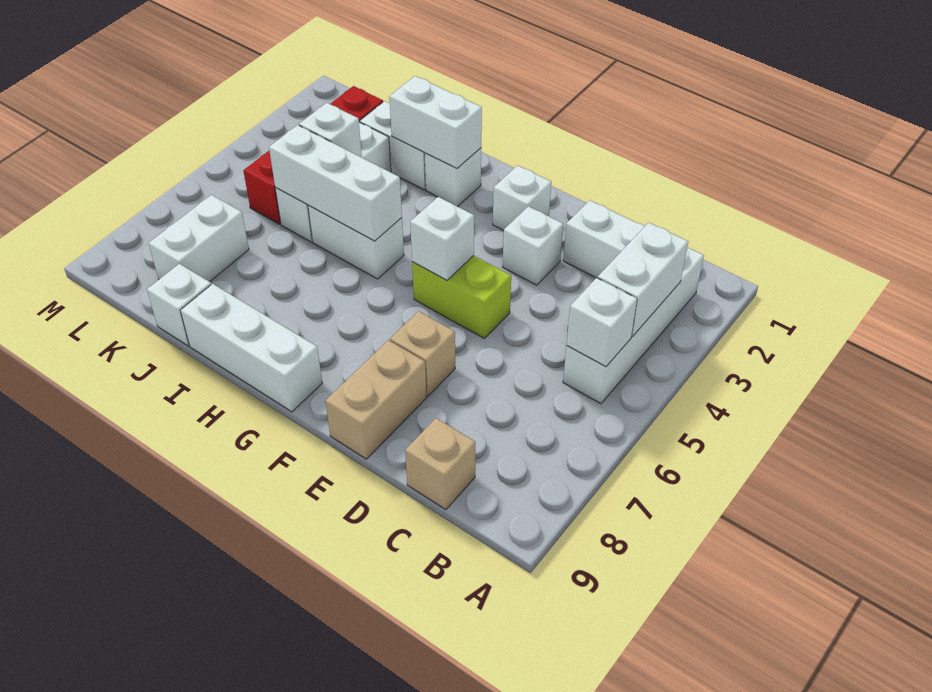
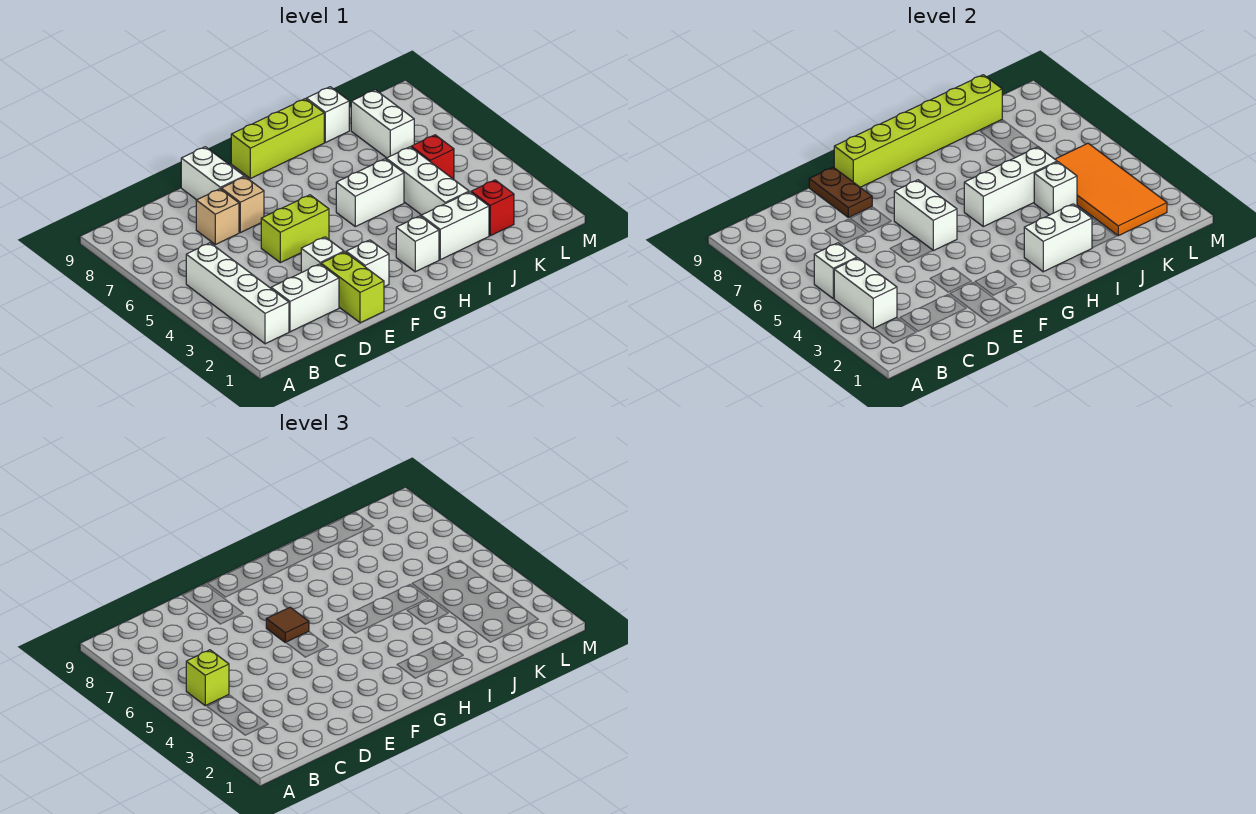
none -> lime 1x1 brick [186,650,229,706]
tan 1x1 brick [405,418,475,510] -> tan 1x1 brick moved to [196,189,239,245]
none -> lime 1x2 brick [321,252,384,323]
tan 1x2 brick [325,340,426,459] -> white 1x2 brick [181,147,244,200]
none -> brown 1x2 plate [809,167,872,218]
white 1x1 brick [410,197,474,280] -> white 1x2 brick [894,180,957,251]
none -> brown 1x1 tile [266,607,309,643]
none -> lime 1x6 brick [834,75,1002,187]
white 1x3 brick [181,284,322,412] -> lime 1x3 brick [231,99,324,179]
none -> orange 2x4 tile [1055,143,1167,236]

